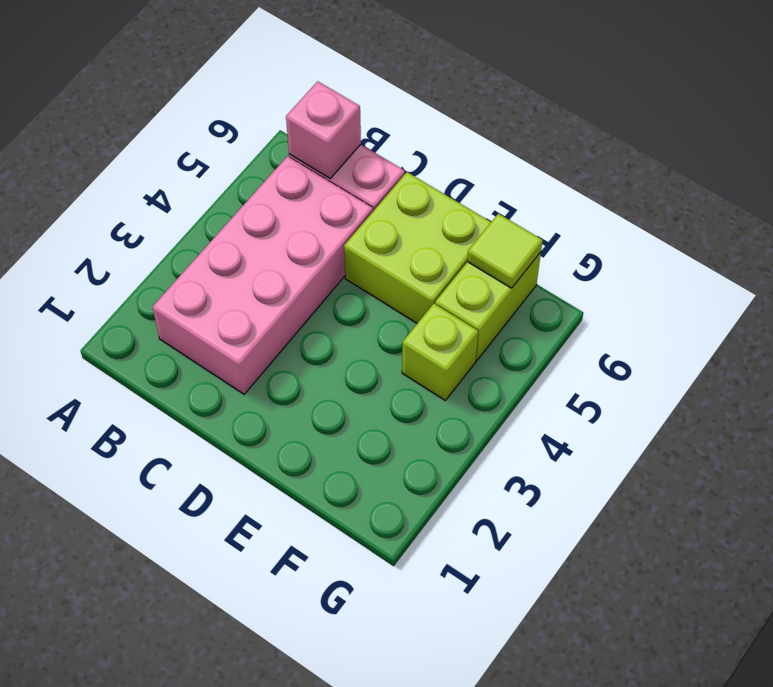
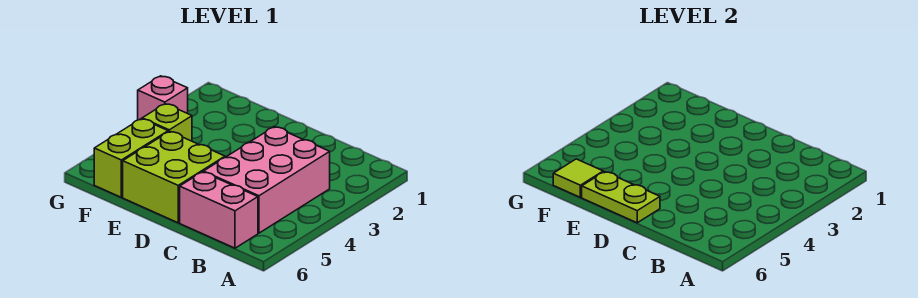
pink 2x4 brick [152,156,373,394] -> pink 2x3 brick [204,127,330,233]
pink 1x1 brick [286,81,361,178] -> pink 1x1 brick moved to [138,76,188,120]
none -> lime 1x2 plate [582,172,660,223]

